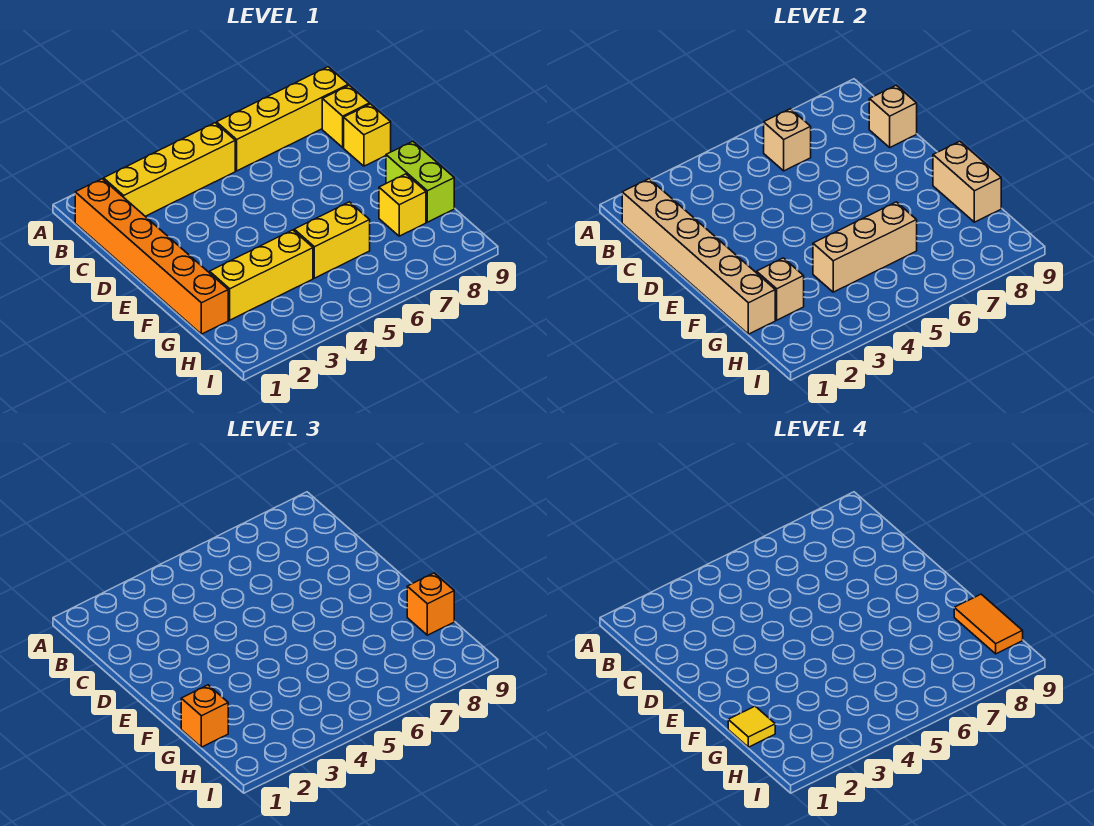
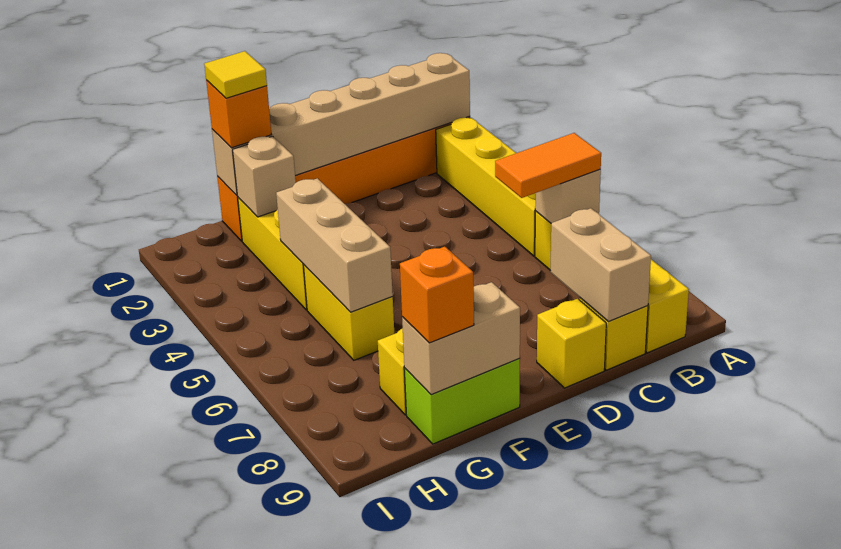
tan 1x1 brick [869,85,917,147] -> tan 1x2 brick [550,208,651,322]
orange 1x2 tile [954,594,1023,654] -> orange 1x2 tile moved to [495,133,601,198]

